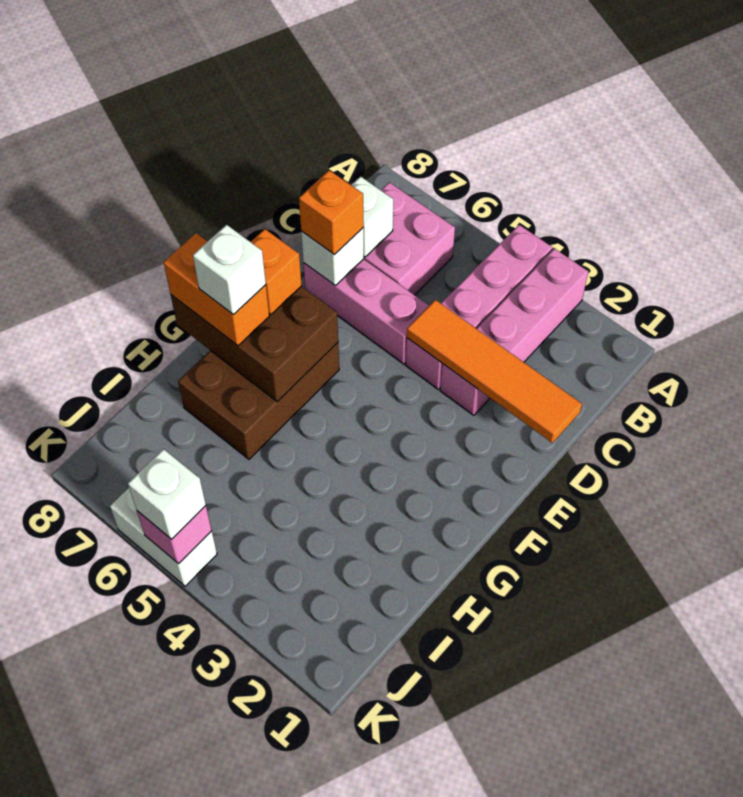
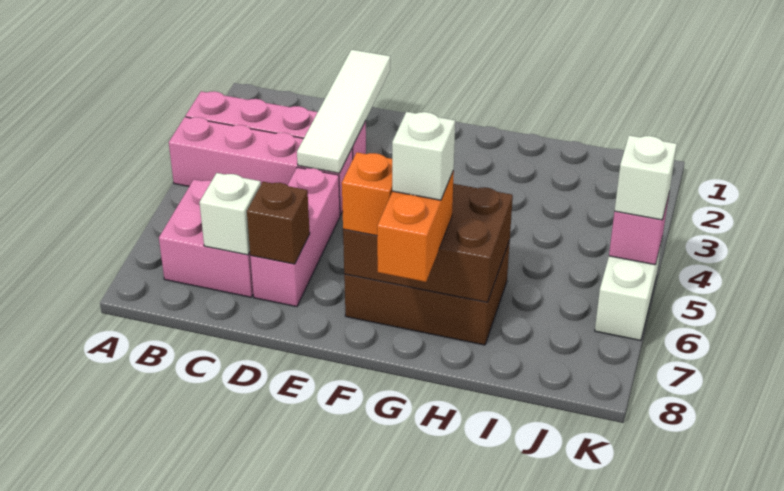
orange 1x4 tile [407,300,582,443] -> white 1x4 tile [297,50,390,173]
white 1x1 brick [301,228,364,286] -> brown 1x1 brick [247,182,310,264]
orange 1x1 brick [299,170,364,255] -> none
brown 2x3 brick [171,286,338,402] -> brown 2x3 brick turned to [343,184,513,302]

